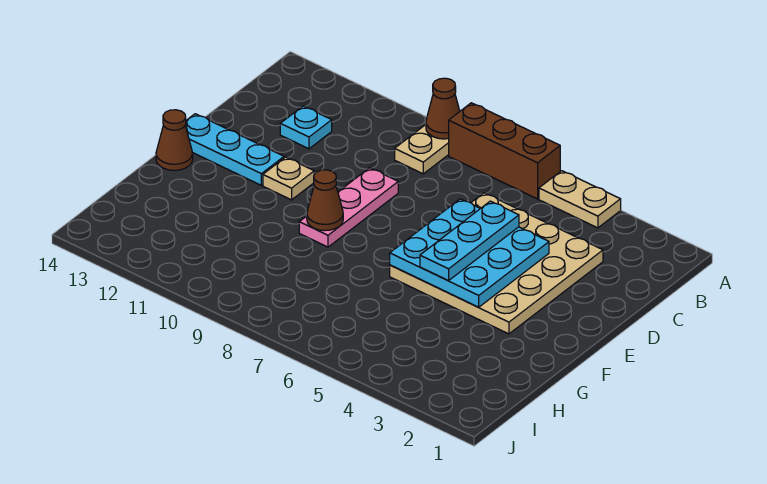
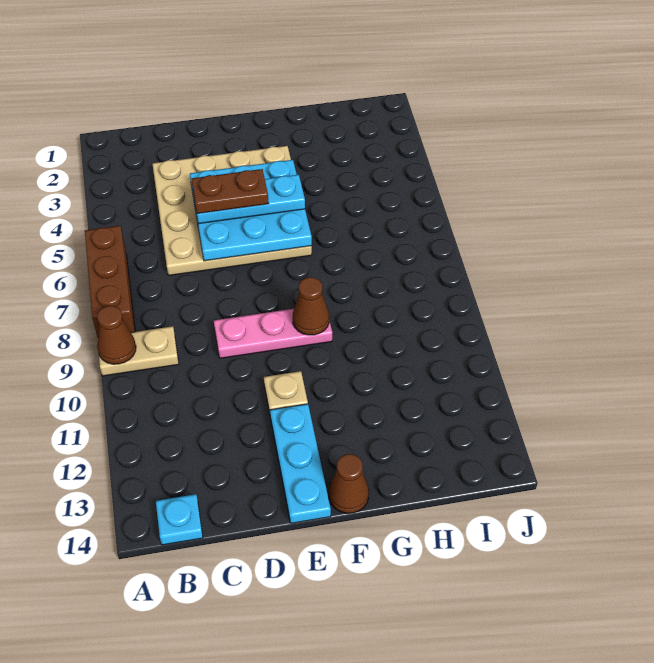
tan 1x2 plate [539,171,621,228] -> none
cyan 1x1 plate [280,106,332,149] -> cyan 1x1 plate moved to [156,494,203,545]
none -> brown 1x2 plate [191,169,269,214]

